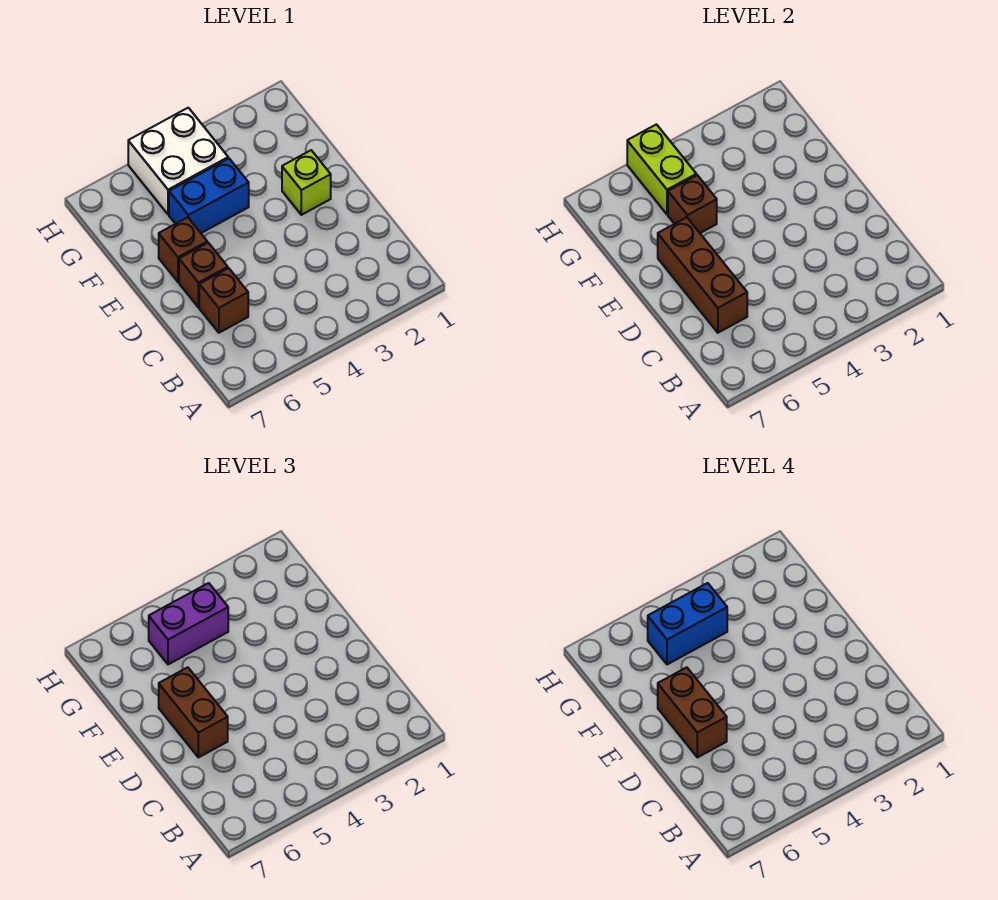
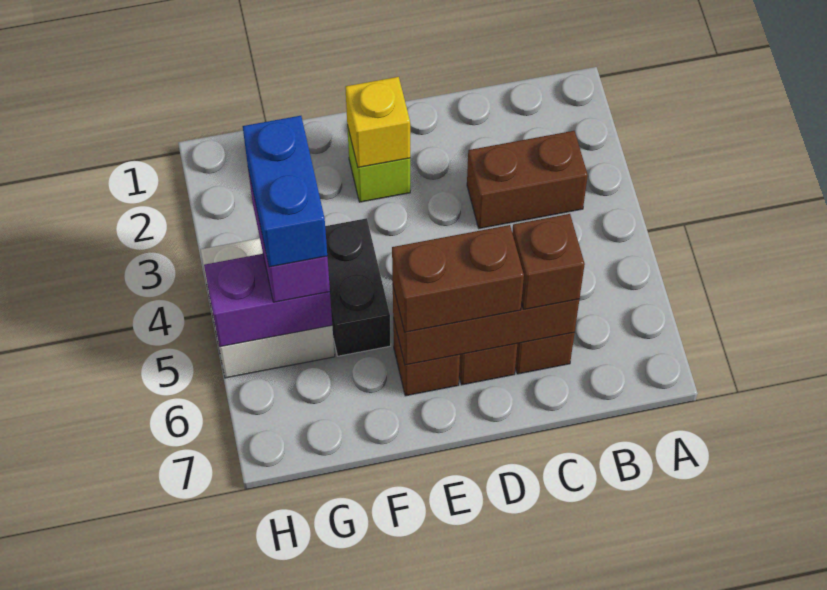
brown 1x2 brick [658,667,727,757] -> brown 1x2 brick moved to [467,131,588,229]
none -> yellow 1x1 brick [345,77,410,168]
blue 1x2 brick [169,158,249,233] -> black 1x2 brick [325,218,391,356]
brown 1x1 brick [668,175,717,233] -> brown 1x1 brick moved to [512,214,585,310]
lime 1x2 brick [627,124,696,214] -> purple 1x2 brick [204,254,332,347]

